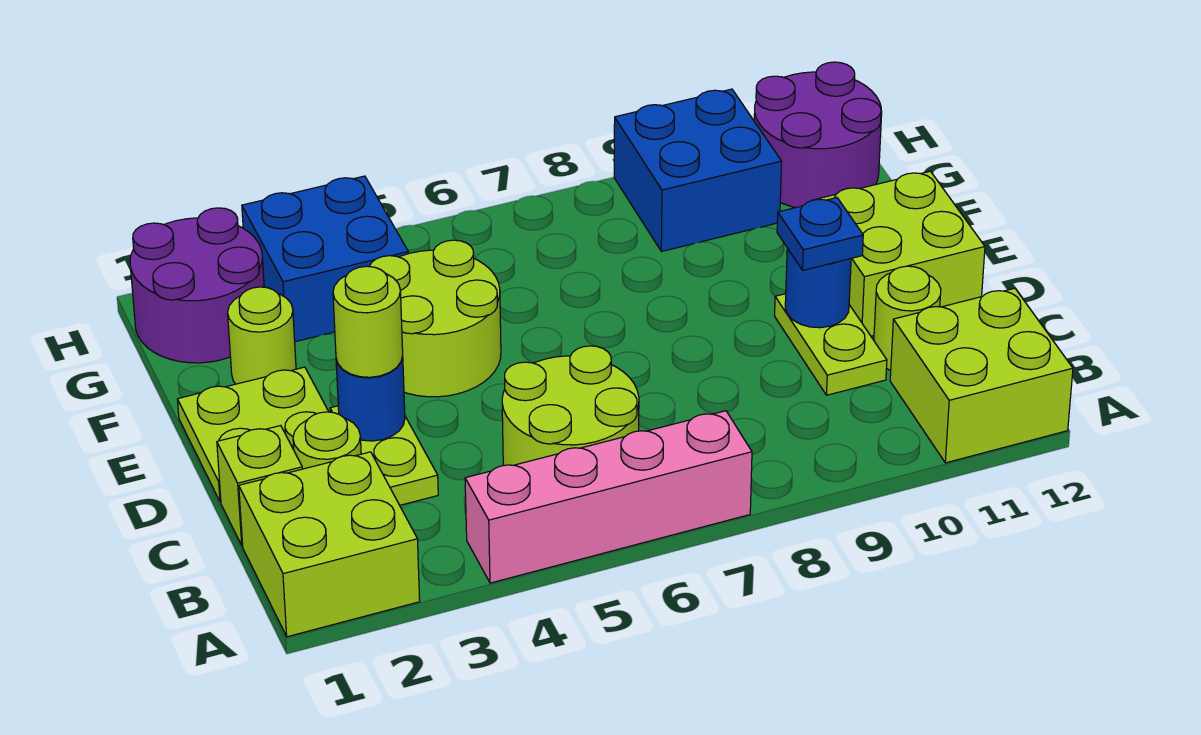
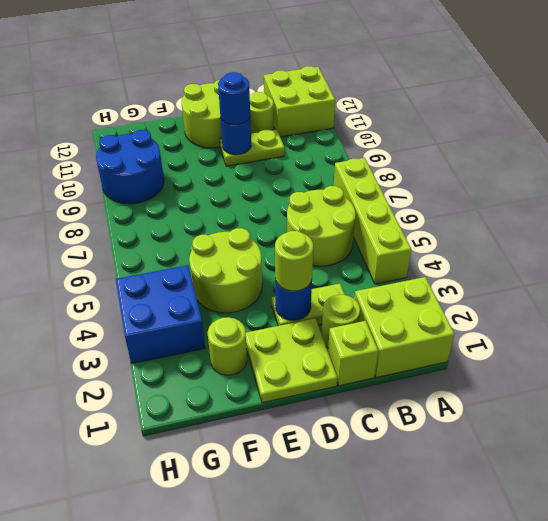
pink 1x4 brick [465,411,752,583] -> lime 1x4 brick [334,158,411,284]
blue 1x1 plate [777,198,863,270] -> blue 1x1 round brick [218,72,250,125]
lime 2x2 brick [815,171,985,336] -> lime 2x2 round brick [182,80,222,148]
purple 2x2 round brick [130,208,264,363] -> none
blue 2x2 brick [614,89,782,252] -> blue 2x2 round brick [96,130,164,204]
purple 2x2 round brick [754,62,882,208] -> none

